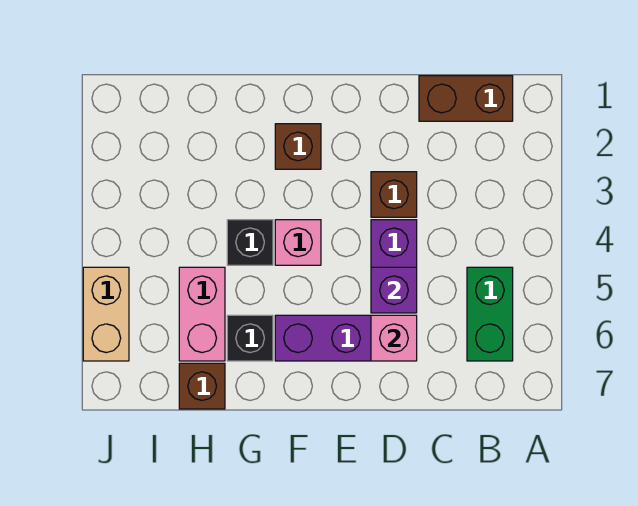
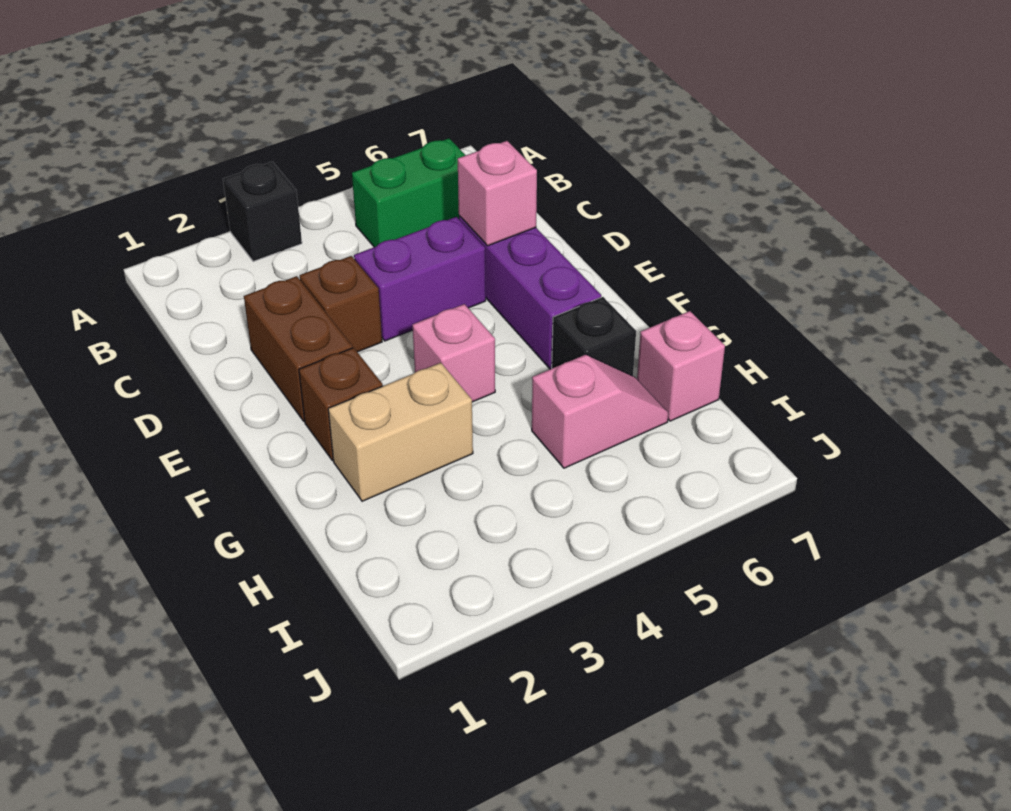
brown 1x2 brick [419,76,513,121] -> brown 1x2 brick moved to [244,276,352,421]
purple 1x1 brick [371,267,417,313] -> none
black 1x1 brick [227,220,273,265] -> black 1x1 brick moved to [223,162,302,262]
pink 1x2 brick [179,267,225,361] -> pink 1x2 slope [532,354,668,468]
brown 1x1 brick [179,363,225,409] -> pink 1x1 brick [637,311,725,421]
tan 1x2 brick [83,267,129,361] -> tan 1x2 brick moved to [328,363,473,501]

